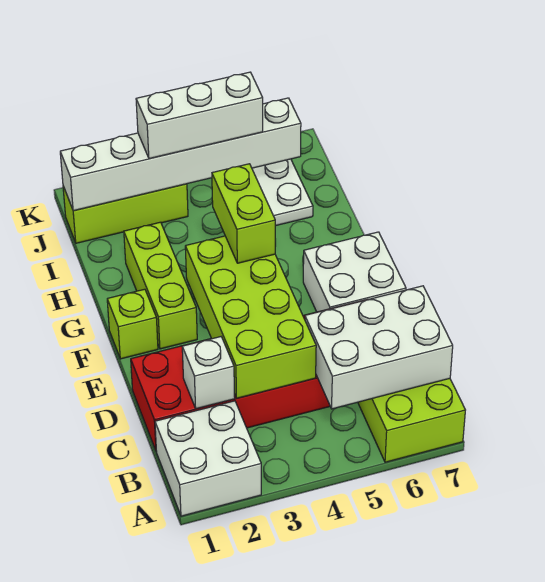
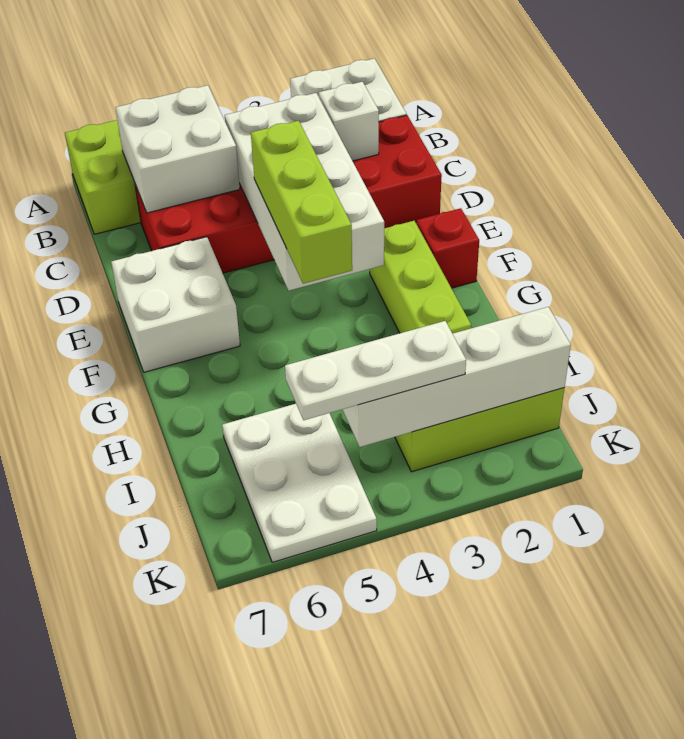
white 2x3 brick [305,286,453,409] -> white 2x2 brick [115,85,240,213]
lime 2x4 brick [185,236,316,398] -> white 2x4 brick [225,93,384,291]
lime 1x1 brick [107,289,158,359] -> red 1x1 brick [417,208,479,288]
lime 1x2 brick [212,164,275,263] -> lime 1x3 brick [251,121,352,284]
white 1x6 brick [60,98,301,211] -> white 1x4 brick [342,307,571,447]
white 1x3 brick [136,72,263,159] -> white 1x3 plate [285,321,466,420]

